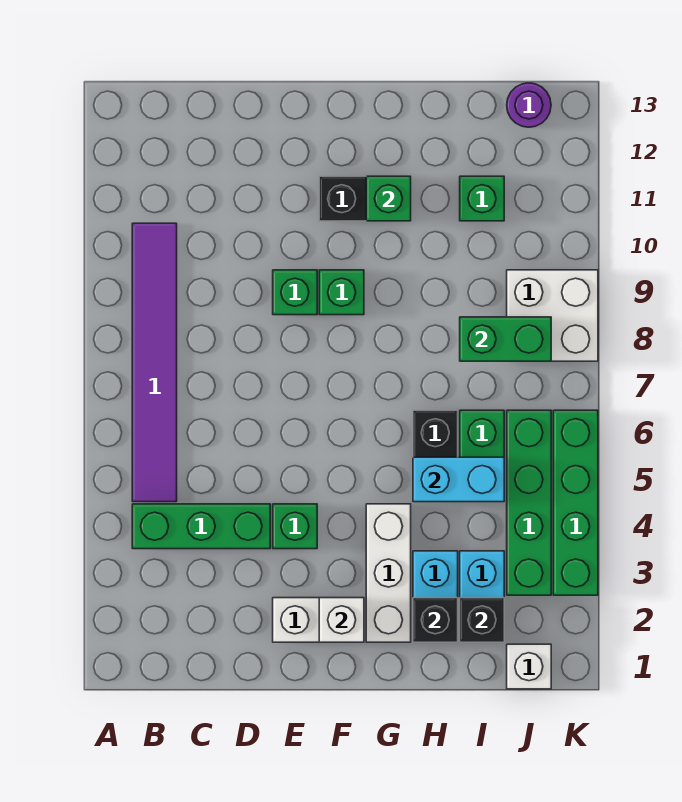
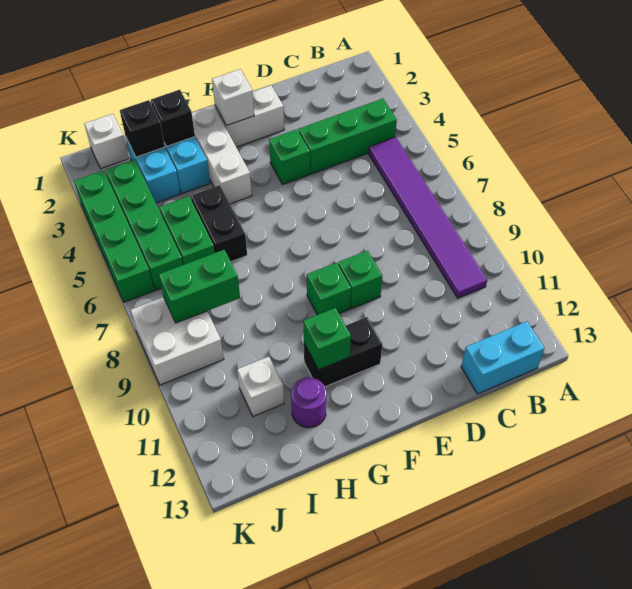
cyan 1x2 brick [413,457,504,502] -> cyan 1x2 brick moved to [461,321,545,394]
green 1x1 brick [460,176,504,221] -> white 1x1 brick [237,357,284,417]
purple 1x1 round brick [507,83,551,127] -> purple 1x1 round brick moved to [291,377,326,428]

